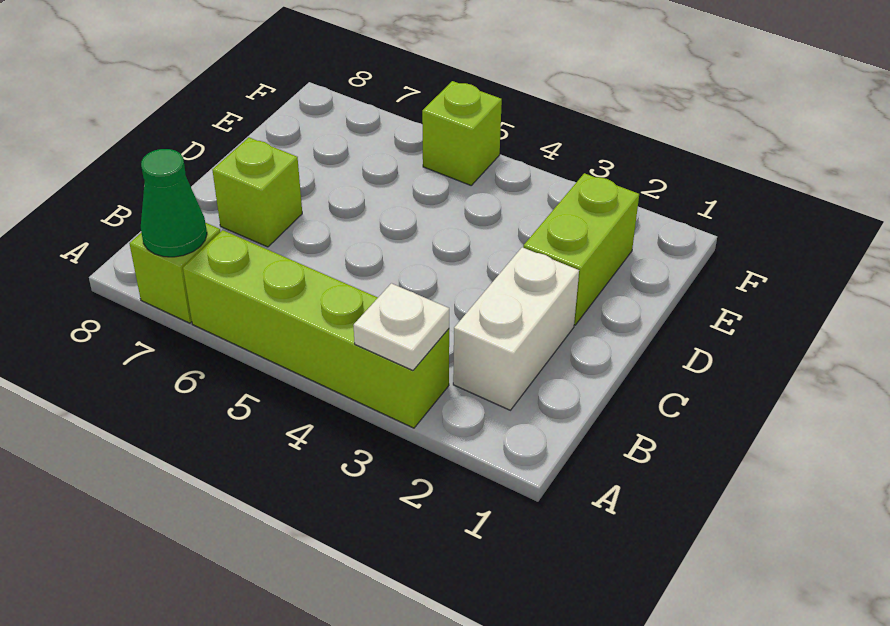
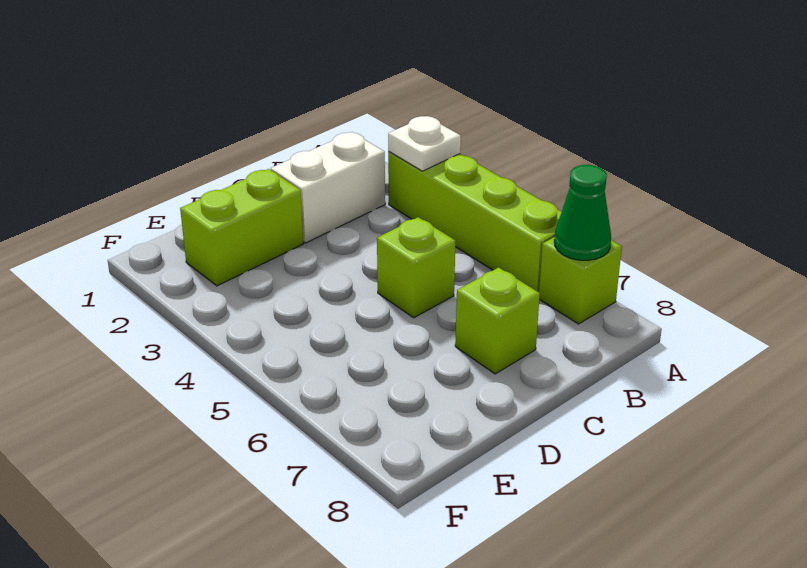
lime 1x1 brick [422,81,502,185] -> lime 1x1 brick moved to [377,217,455,318]

